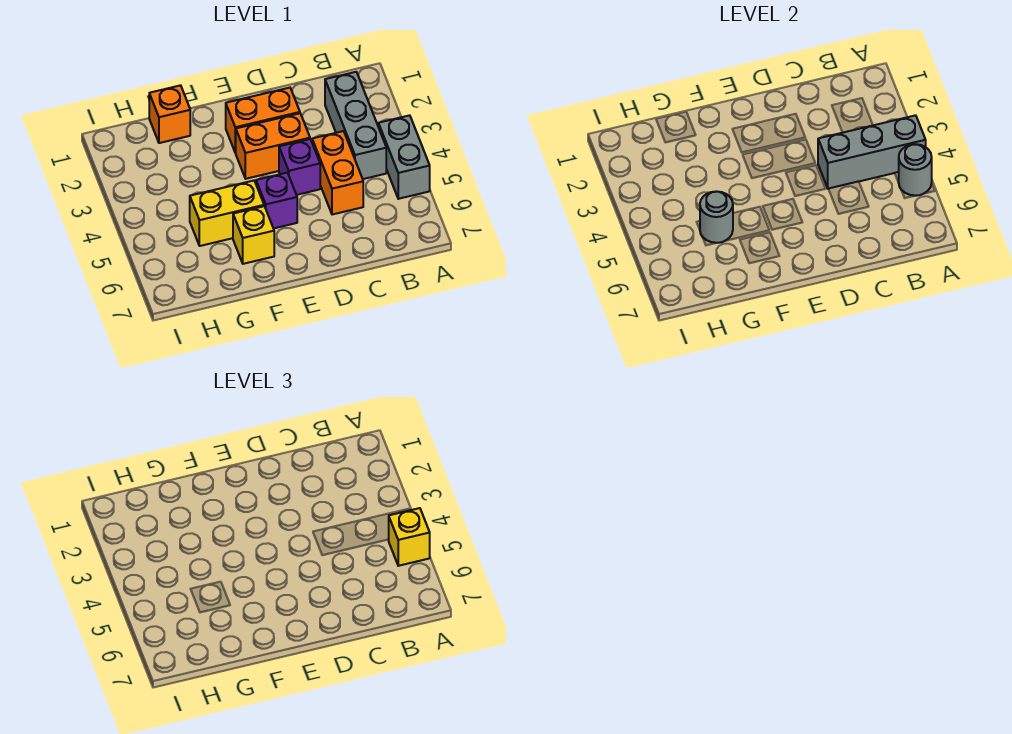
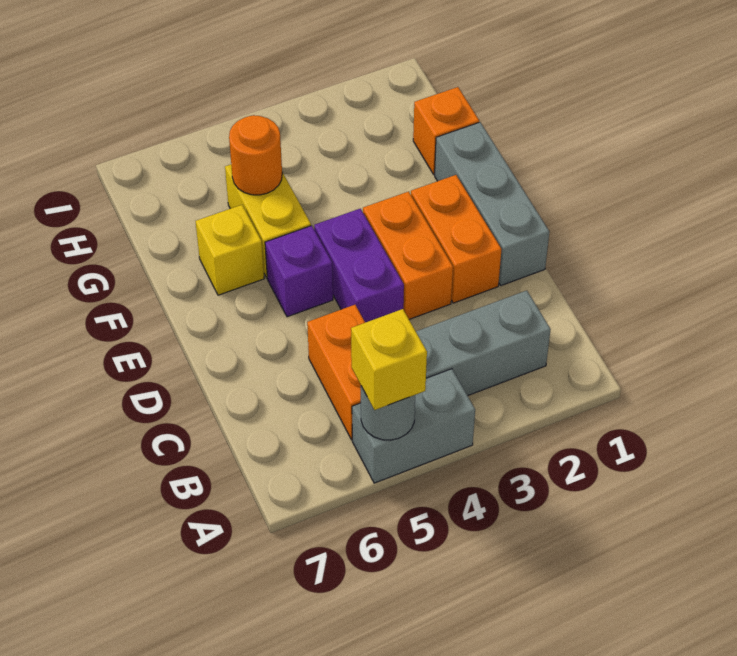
grey 1x3 brick [818,115,926,189] -> grey 1x3 brick moved to [435,122,549,286]
orange 1x2 brick [312,131,363,215] -> orange 1x2 brick turned to [307,305,365,440]
purple 1x1 brick [279,139,320,195] -> purple 1x2 brick [314,209,404,323]
grey 1x1 round brick [700,191,733,243] -> orange 1x1 round brick [229,115,282,195]

